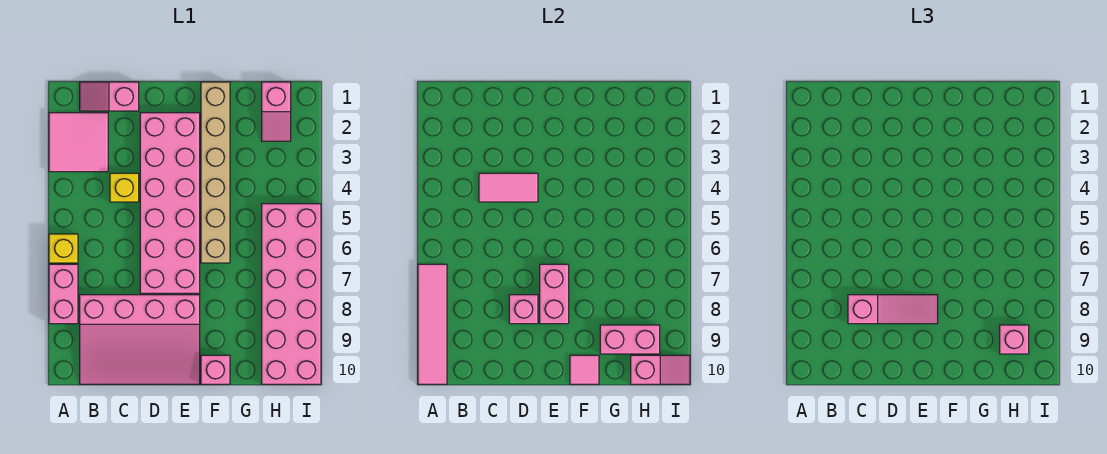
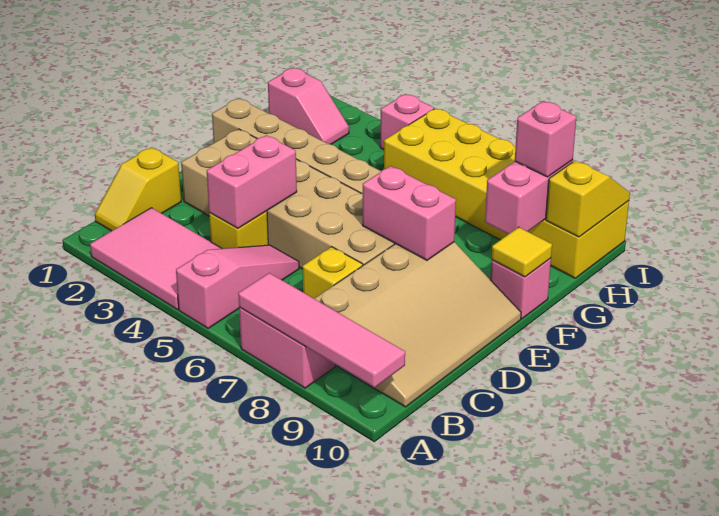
pink 2x2 tile [49,113,108,172] -> pink 2x3 tile [90,208,222,310]
yellow 1x1 brick [49,234,78,263] -> yellow 1x1 brick moved to [303,247,363,298]
pink 1x2 slope [80,82,139,111] -> yellow 1x2 slope [95,147,181,231]
pink 3x4 slope [80,295,200,384] -> tan 3x4 slope [314,242,521,407]
pink 1x2 tile [479,173,538,202] -> pink 1x2 brick [207,135,297,228]
pink 1x3 slope [848,295,938,324] -> pink 1x3 slope moved to [176,245,299,328]
pink 2x6 brick [140,113,200,293] -> tan 2x6 brick [181,129,395,269]
pink 1x1 brick [509,295,538,324] -> pink 1x1 brick moved to [380,94,434,150]
pink 1x1 tile [570,355,599,384] -> yellow 1x1 tile [491,227,552,277]
pink 2x6 brick [262,204,321,384] -> yellow 2x6 brick [384,108,629,278]
pink 1x2 slope [631,355,690,384] -> yellow 1x2 slope [546,161,630,237]

